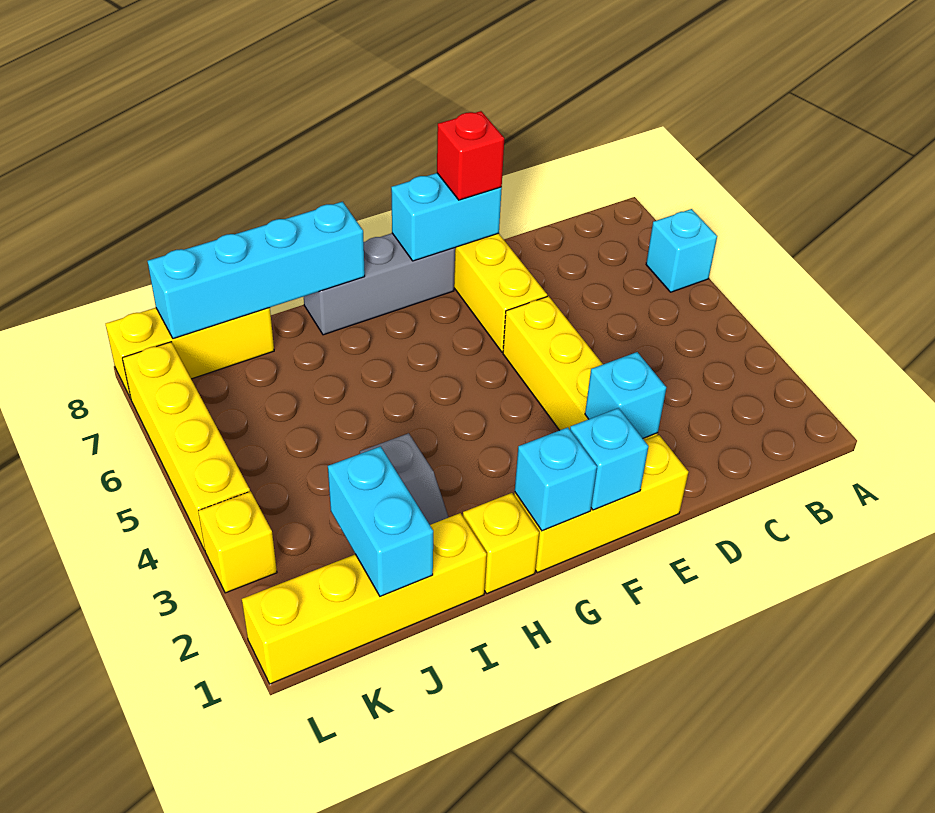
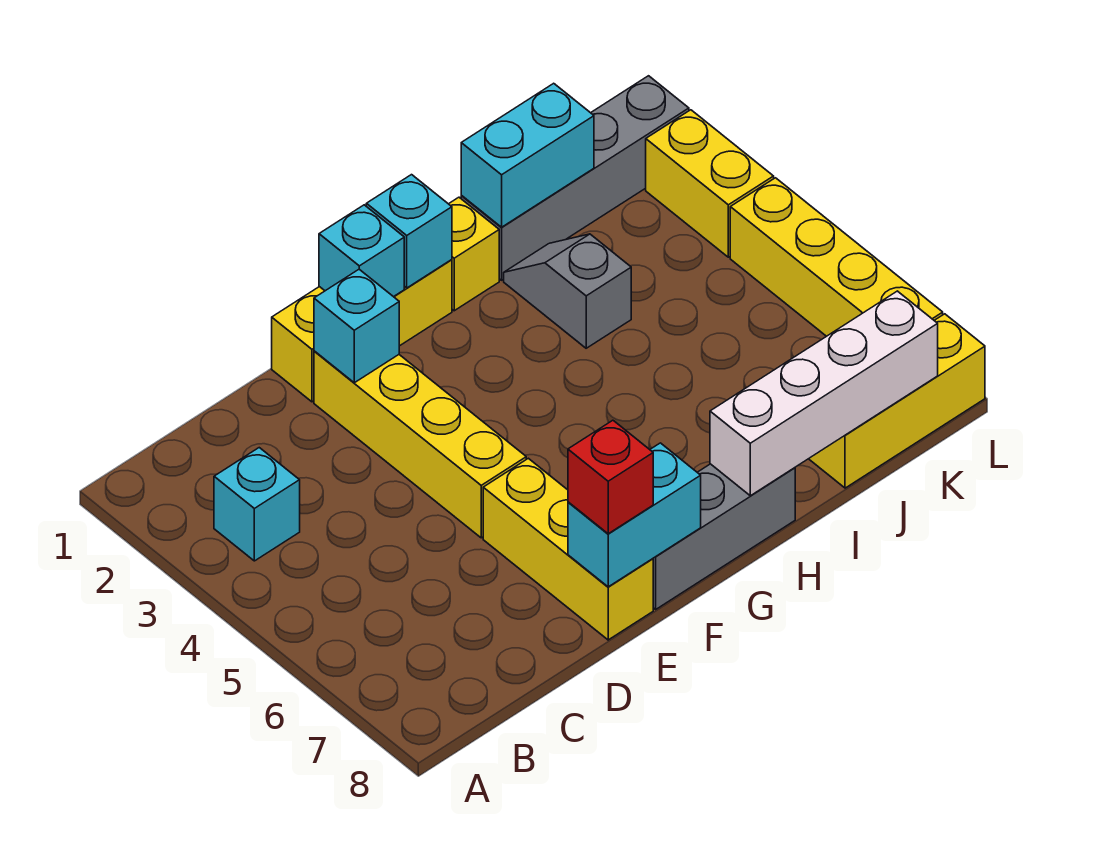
cyan 1x1 brick [646,209,717,292] -> cyan 1x1 brick moved to [214,448,300,561]
cyan 1x4 brick [148,202,365,339] -> white 1x4 brick [710,291,938,496]
yellow 1x4 brick [242,513,487,684] -> grey 1x4 brick [461,76,689,280]
cyan 1x2 brick [328,447,433,597] -> cyan 1x2 brick turned to [461,83,594,227]
yellow 1x1 brick [198,491,277,593] -> yellow 1x2 brick [646,110,774,257]

